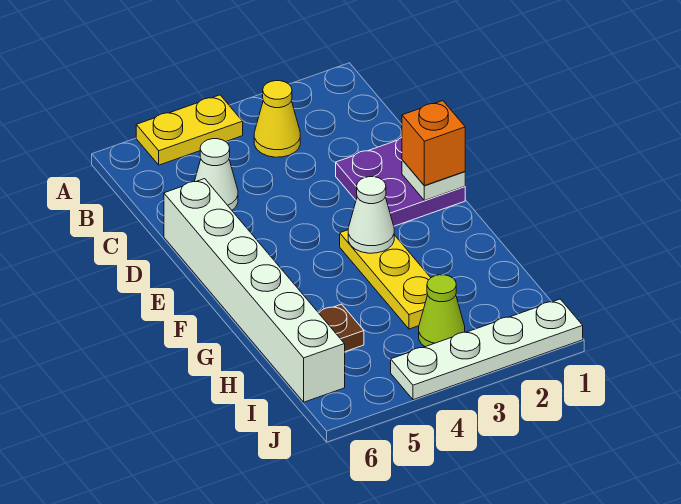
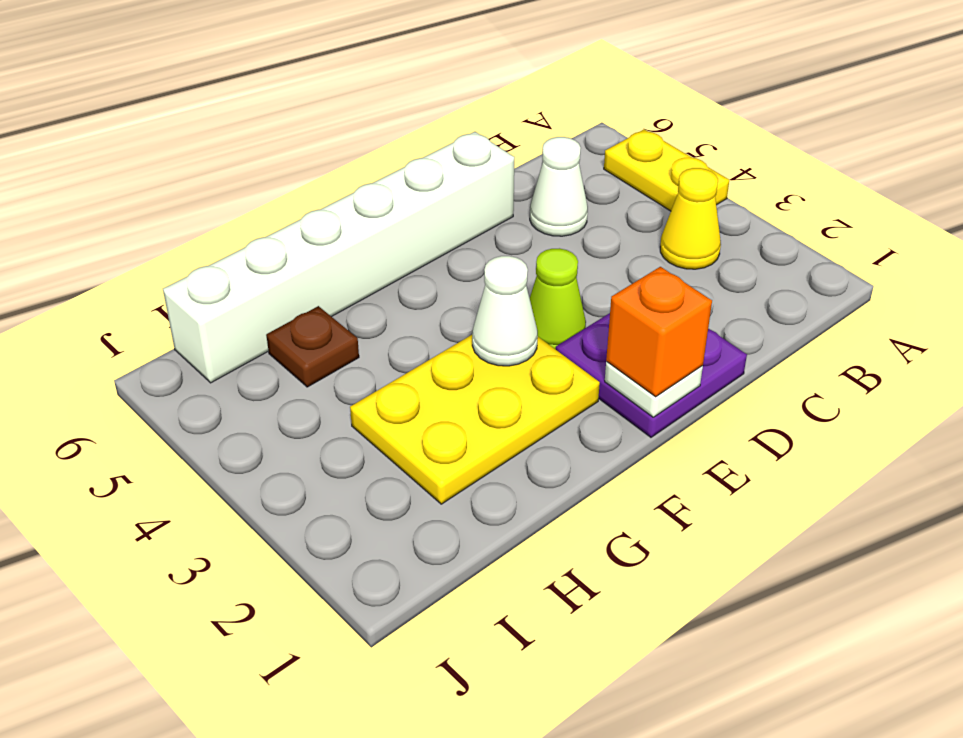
yellow 1x3 plate [340,230,431,329] -> yellow 2x3 plate [350,335,600,504]
lime 1x1 cone [419,275,465,347] -> lime 1x1 cone moved to [530,248,586,349]
white 1x4 plate [391,299,583,400] -> none

